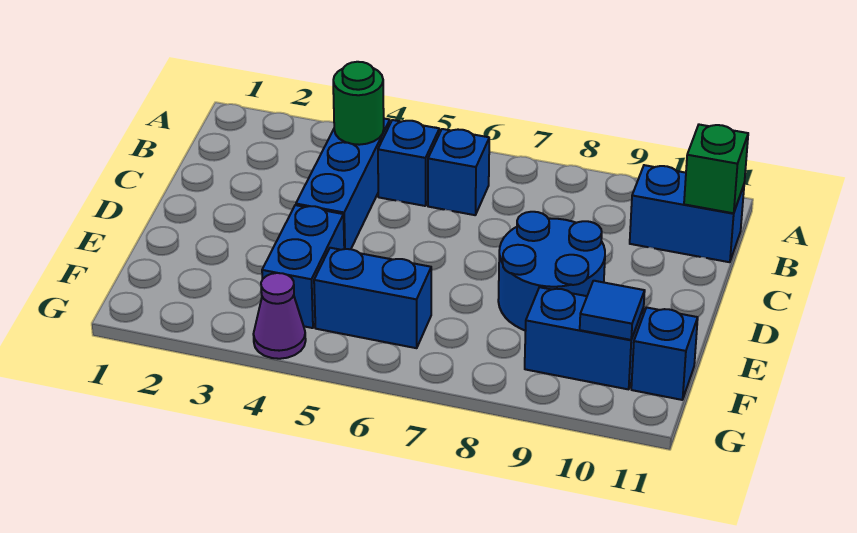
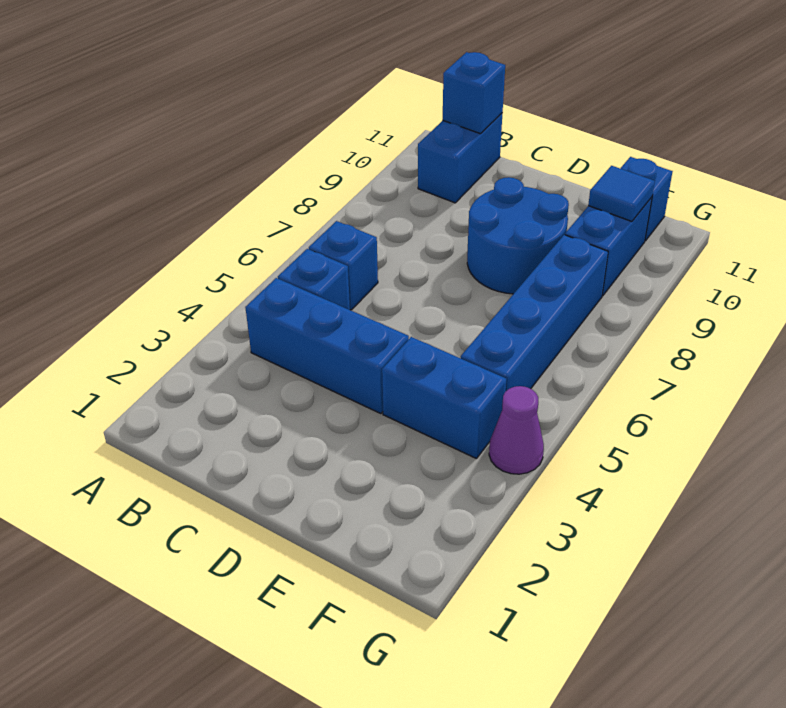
green 1x1 round brick [333,62,384,145] -> none
green 1x1 brick [684,125,748,213] -> blue 1x1 brick [443,52,505,134]
blue 1x2 brick [314,248,431,348] -> blue 1x4 brick [461,235,608,391]

